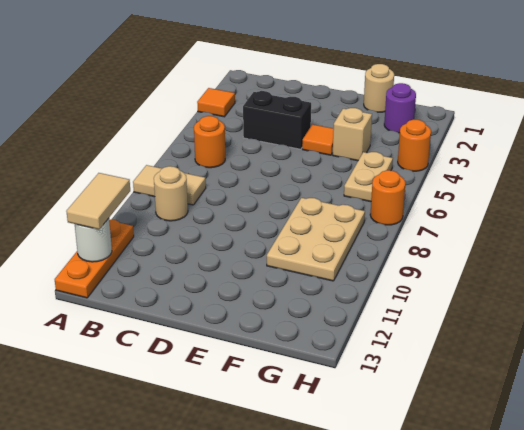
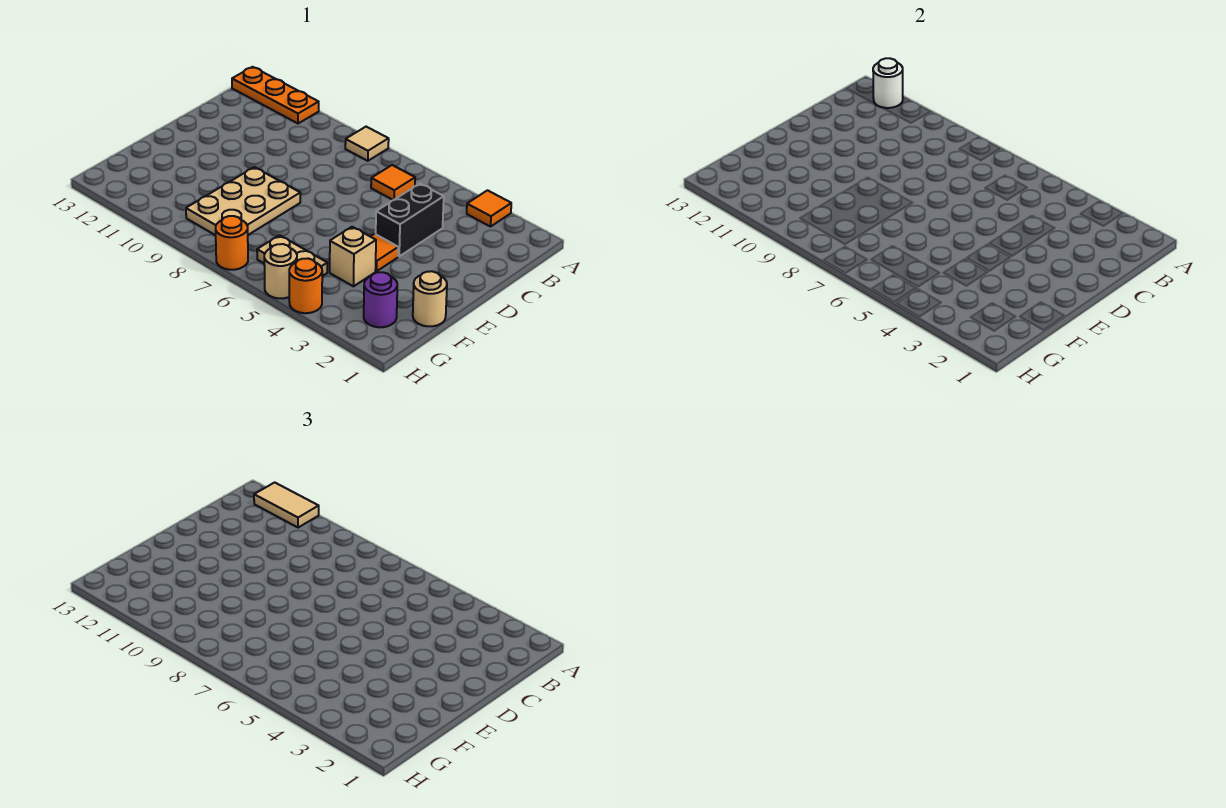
tan 1x2 tile [133,165,206,205] -> tan 1x1 tile [345,127,389,161]
orange 1x1 round brick [194,116,225,168] -> orange 1x1 tile [371,165,415,200]
tan 1x1 round brick [154,166,188,221] -> tan 1x1 round brick moved to [264,244,297,298]
tan 2x3 plate [267,198,365,281] -> tan 2x3 plate turned to [186,167,300,235]

